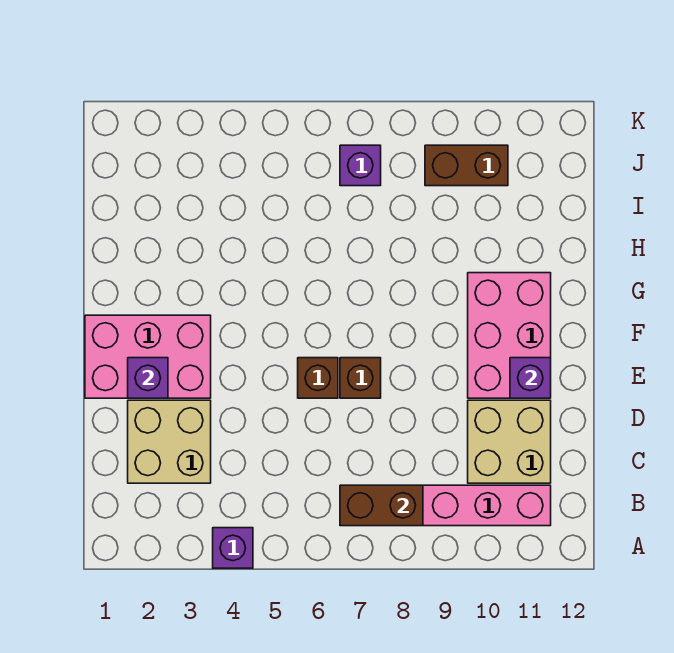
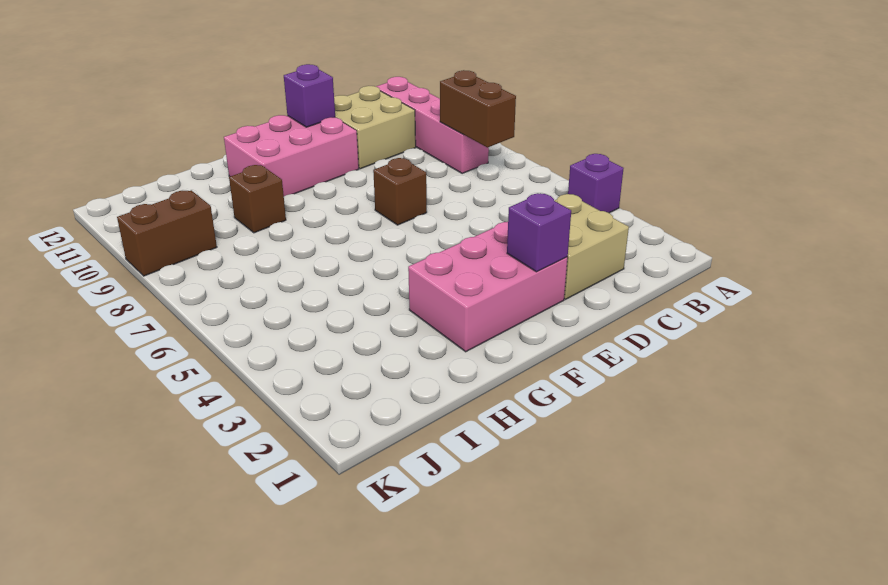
pink 2x3 brick [85,315,211,398] -> pink 2x3 brick turned to [408,222,568,352]
brown 1x1 brick [298,358,338,398] -> brown 1x1 brick moved to [229,165,286,233]
purple 1x1 brick [340,145,381,186] -> none
brown 1x2 brick [425,145,508,186] -> brown 1x2 brick turned to [117,190,217,276]

